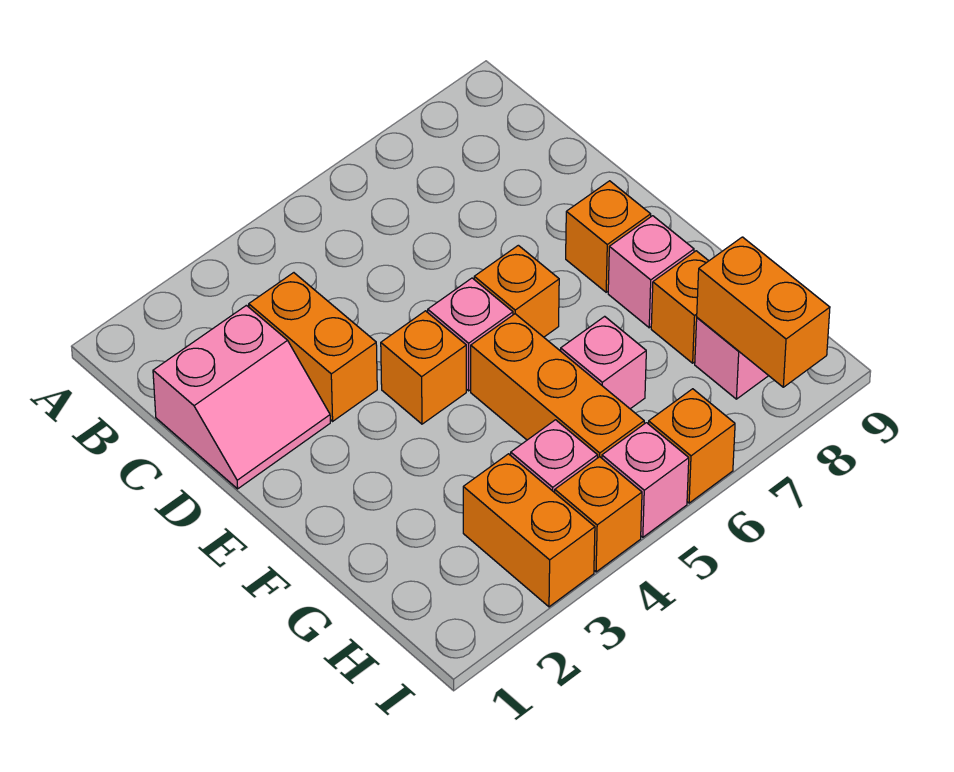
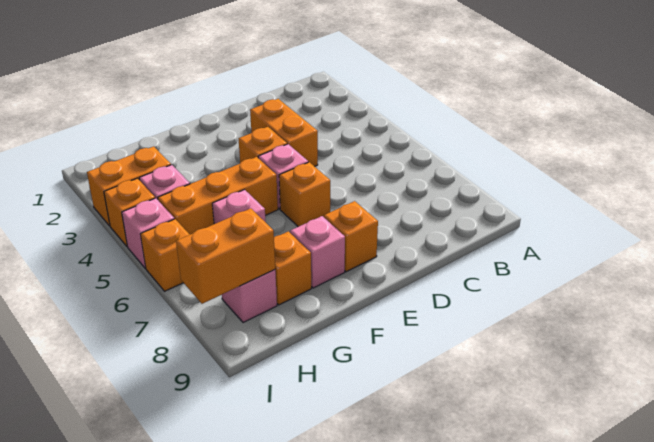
pink 2x2 slope [153,305,330,489] -> none
orange 1x2 brick [249,273,377,421] -> orange 1x2 brick turned to [250,99,318,166]

